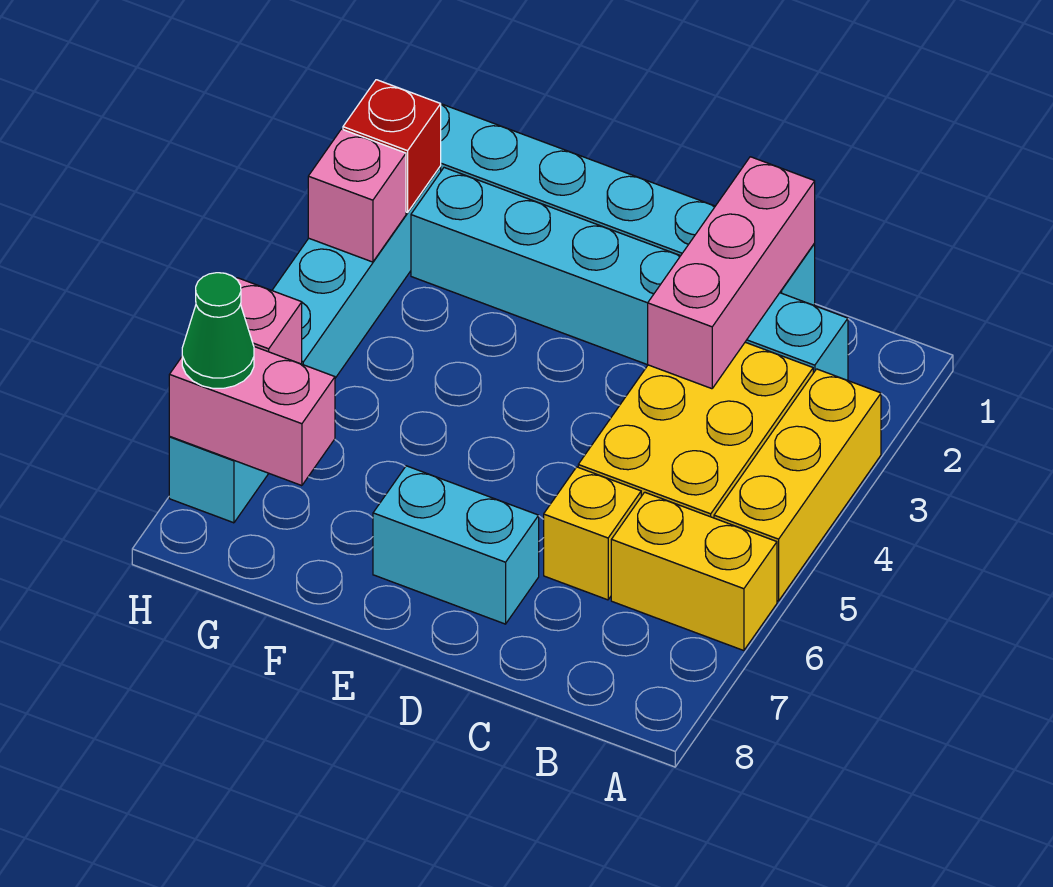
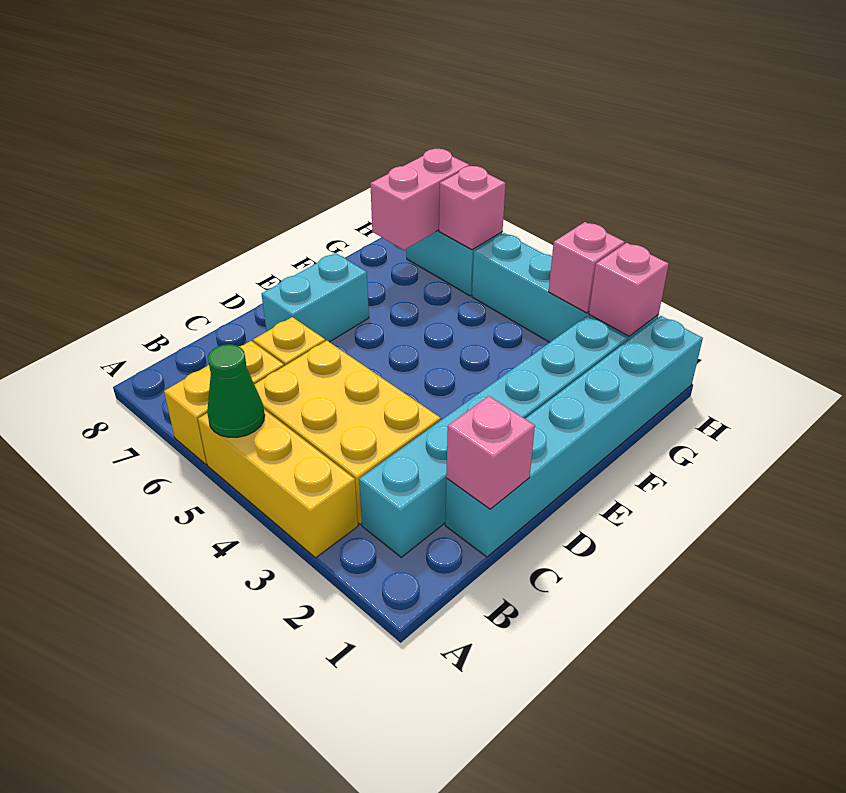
pink 1x3 brick [648,157,815,389] -> pink 1x1 brick [446,396,535,509]
red 1x1 brick [343,80,441,212] -> pink 1x1 brick [589,243,669,336]
green 1x1 cone [182,273,254,388] -> green 1x1 cone moved to [207,344,265,437]

